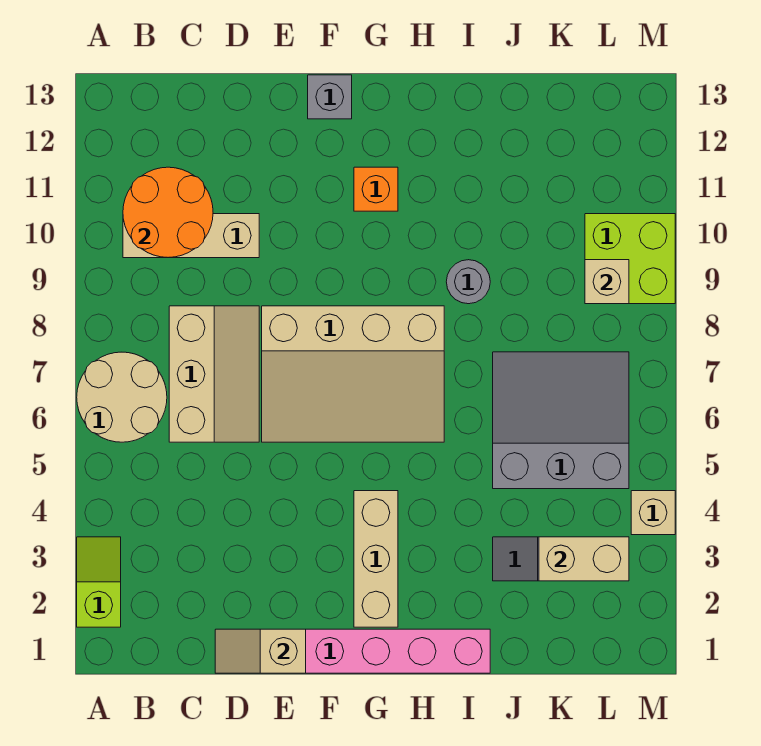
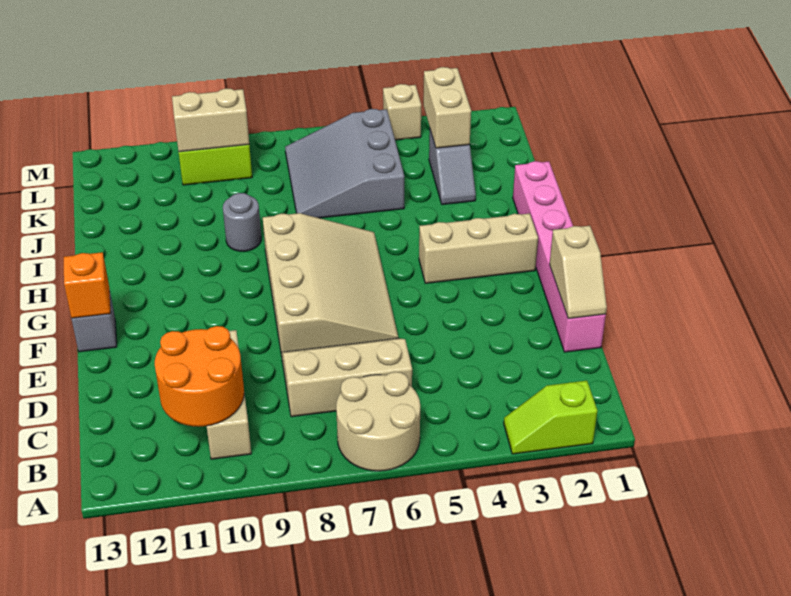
orange 1x1 brick [354,167,398,211] -> orange 1x1 brick moved to [64,252,110,318]
tan 1x1 brick [585,260,629,304] -> tan 1x2 brick [172,88,249,152]

